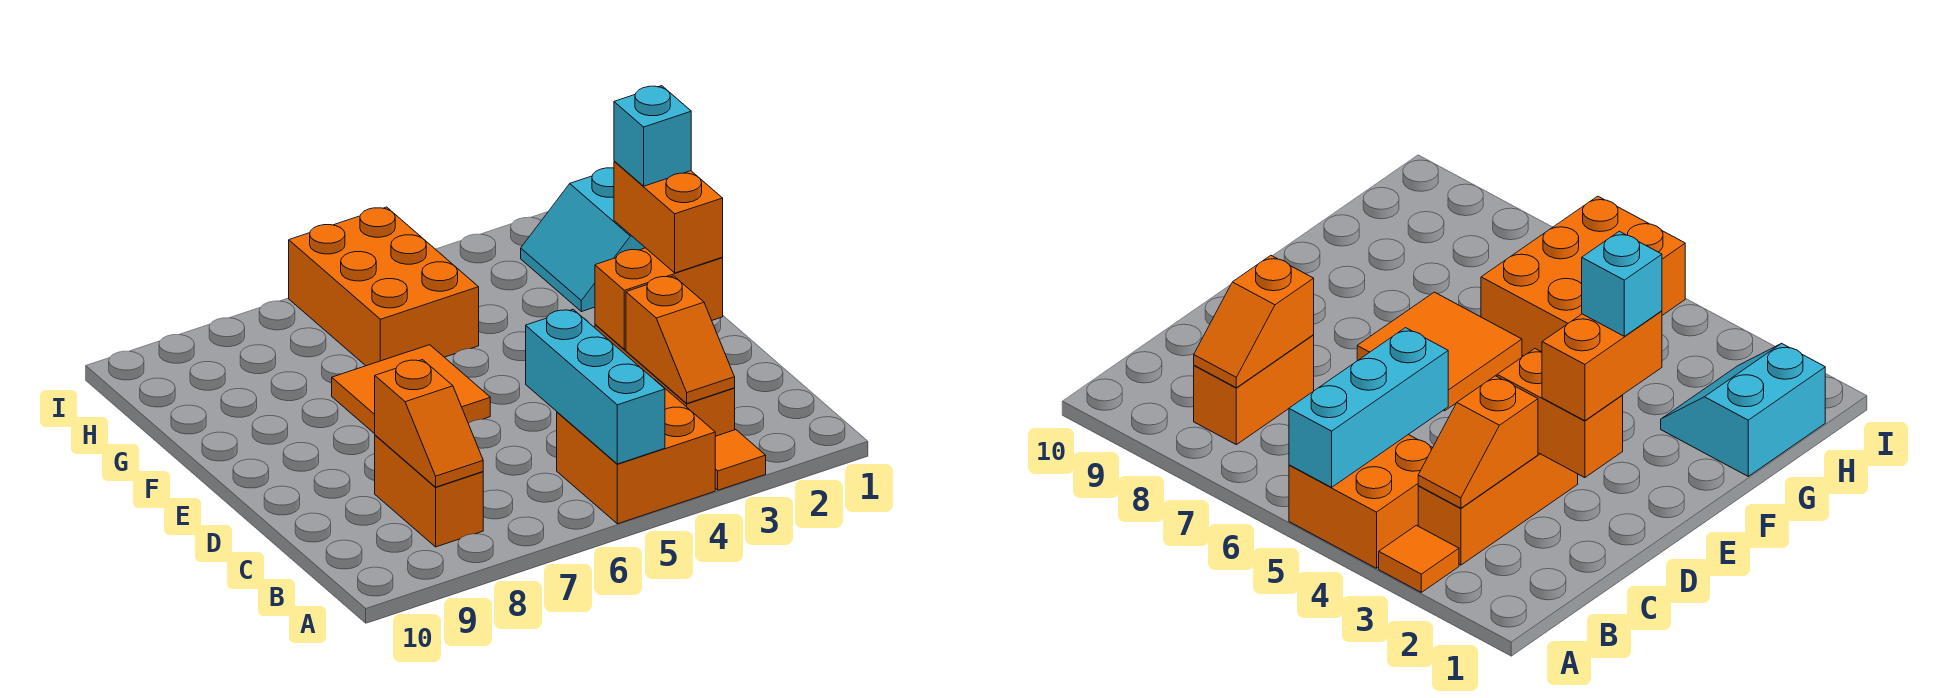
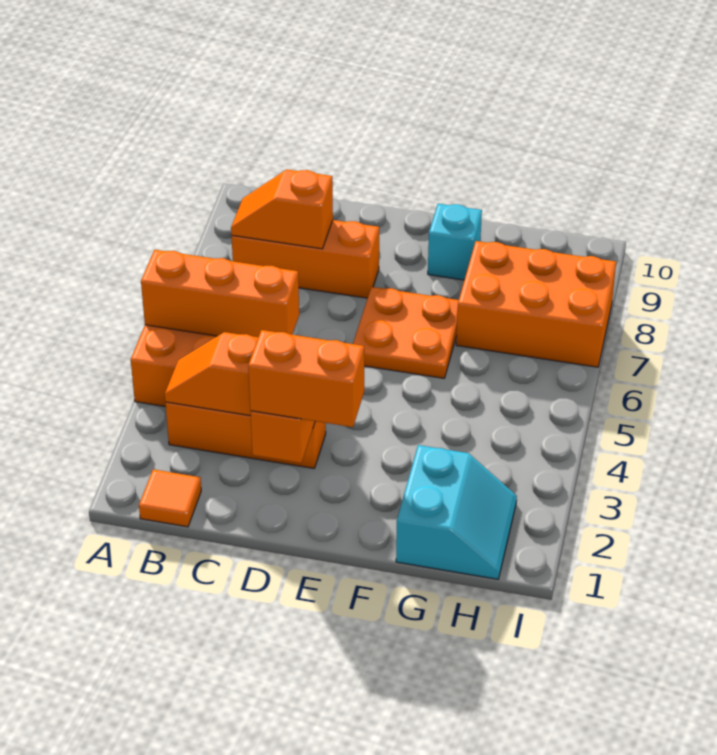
orange 1x1 tile [715,430,766,490] -> orange 1x1 tile moved to [139,469,201,527]
cyan 1x3 brick [526,309,665,464] -> orange 1x3 brick [141,250,299,337]
orange 1x2 brick [375,435,483,547] -> orange 1x3 brick [232,220,379,298]
cyan 1x1 brick [614,86,691,186] -> cyan 1x1 brick moved to [428,204,482,280]
orange 2x2 tile [332,345,490,434] -> orange 2x2 plate [353,287,459,378]
cyan 2x2 slope [521,168,645,312] -> cyan 2x2 slope turned to [396,445,517,579]
orange 2x3 brick [289,207,479,366] -> orange 2x3 brick moved to [456,241,616,367]

